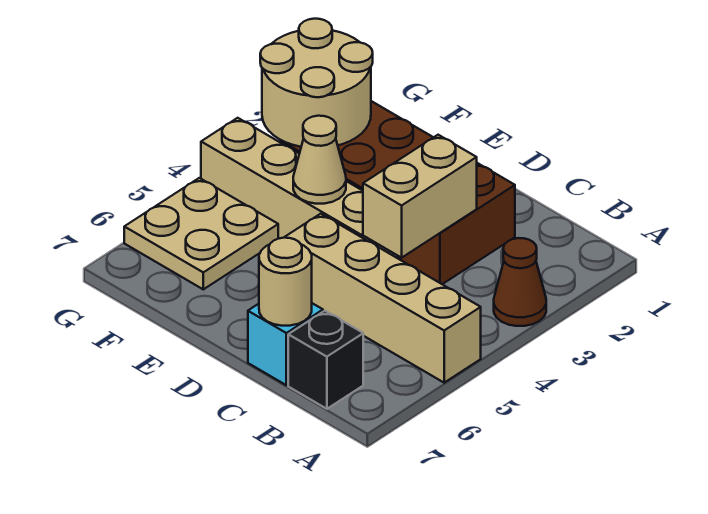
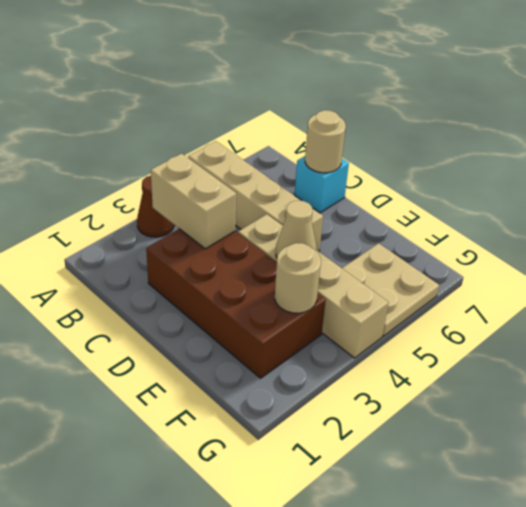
black 1x1 brick [288,311,363,409] -> none
tan 1x2 brick [363,135,477,258] -> tan 1x2 brick turned to [151,154,236,249]
tan 2x2 round brick [260,19,373,147] -> tan 1x1 round brick [275,243,321,313]

